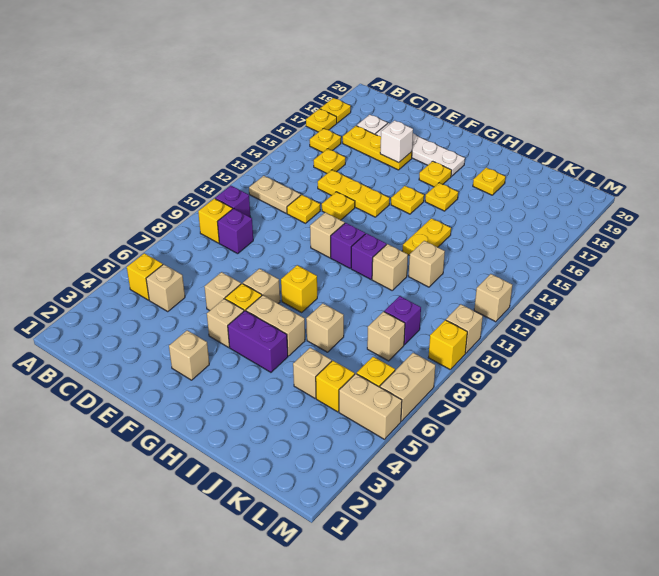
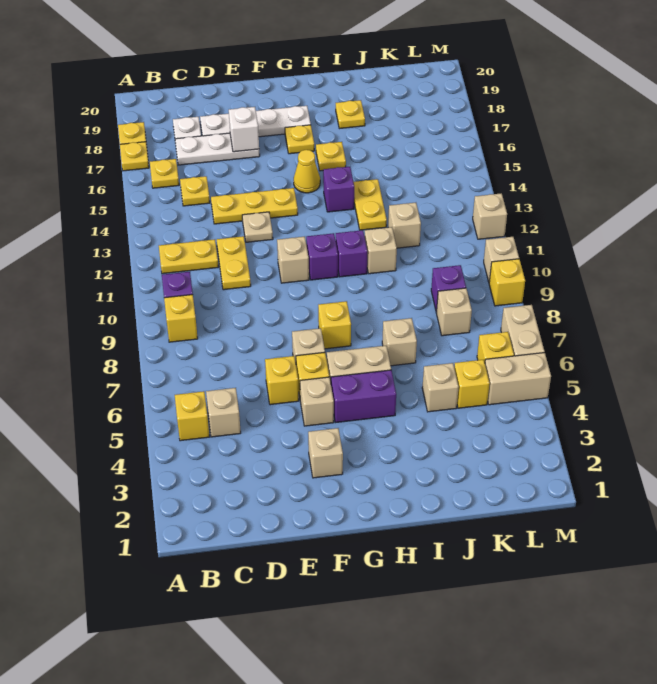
tan 1x2 plate [249,176,301,213] -> yellow 1x2 plate [159,239,218,274]
purple 1x1 brick [217,208,253,254] -> purple 1x1 brick moved to [323,167,354,212]
yellow 1x3 plate [343,126,412,170] -> white 1x3 plate [175,133,260,165]
yellow 1x1 plate [287,195,320,223] -> yellow 1x2 plate [217,236,251,290]
tan 1x1 brick [204,272,241,310] -> yellow 1x1 brick [265,356,299,405]
yellow 1x1 plate [322,192,355,220] -> tan 1x1 plate [242,212,273,242]
yellow 1x1 plate [391,186,424,214] -> yellow 1x1 cone [294,150,320,193]

